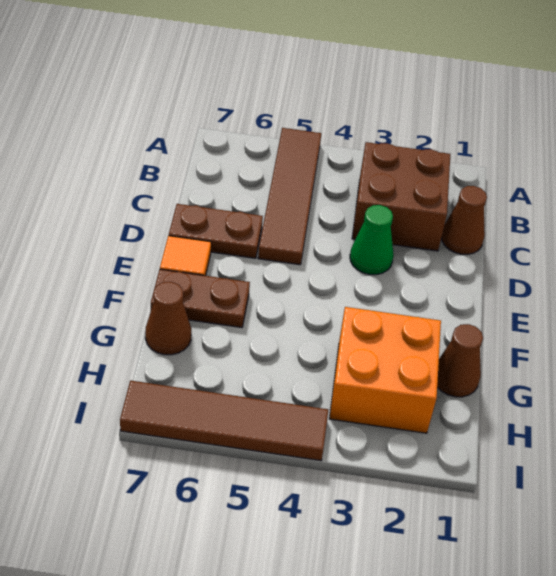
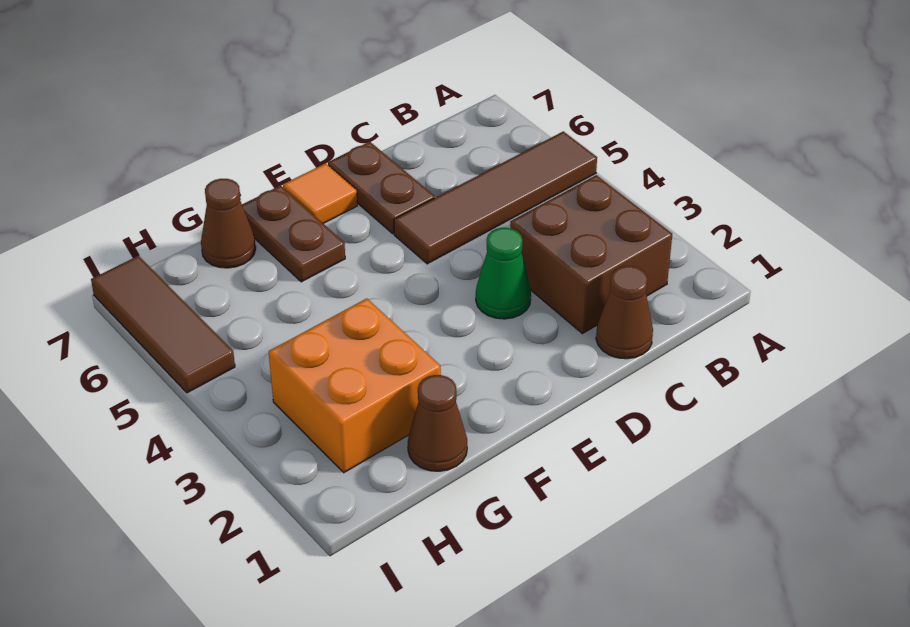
brown 1x4 tile [120,380,328,461] -> brown 1x3 tile [91,256,235,393]

